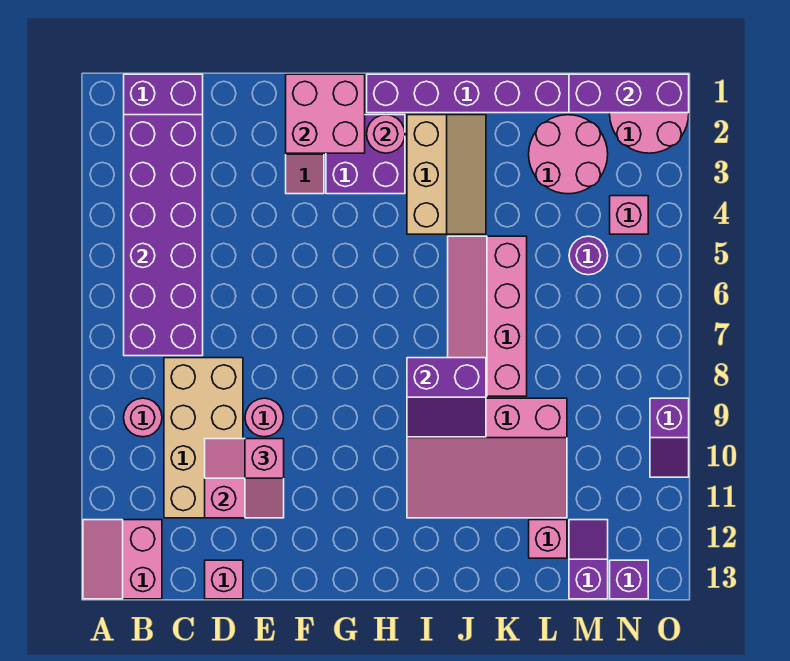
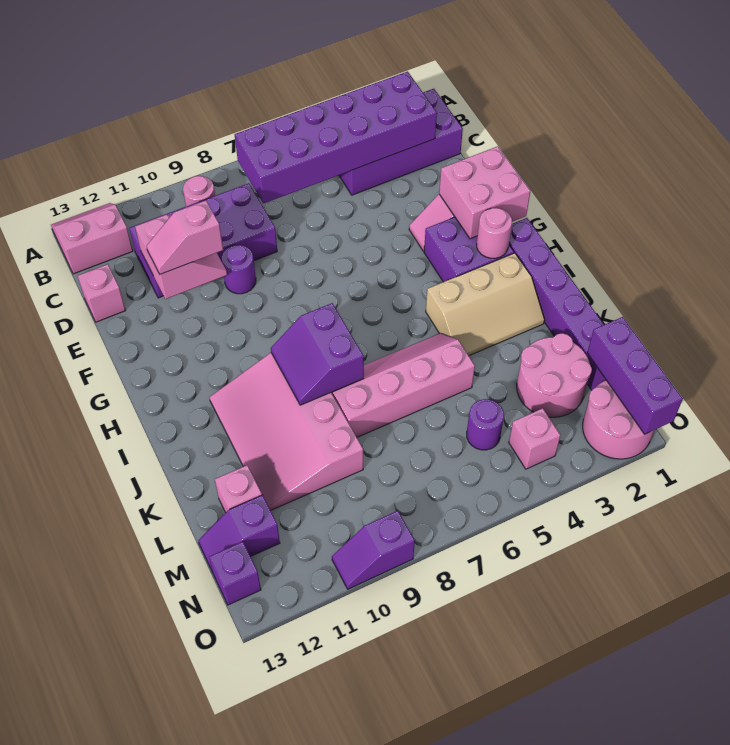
tan 2x4 brick [164,358,243,518] -> purple 2x4 brick [129,183,277,298]
pink 1x1 round brick [245,398,284,437] -> purple 1x1 round brick [221,245,256,294]
purple 1x2 slope [569,520,608,599] -> purple 1x2 slope turned to [198,495,280,572]

